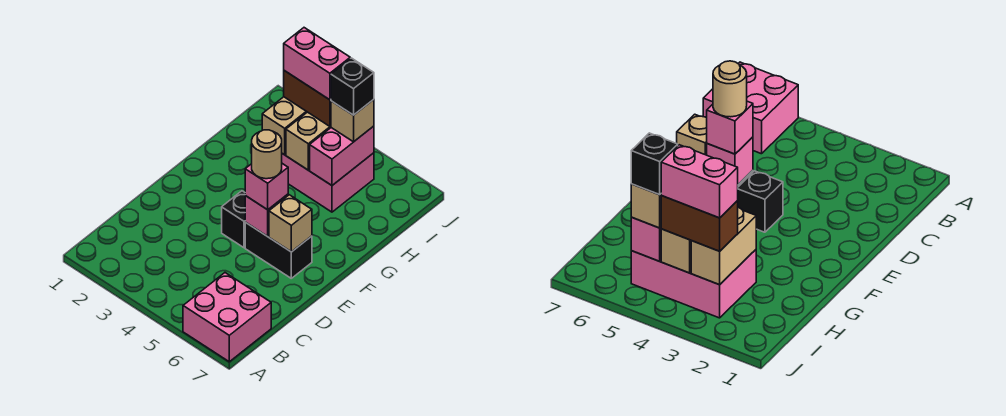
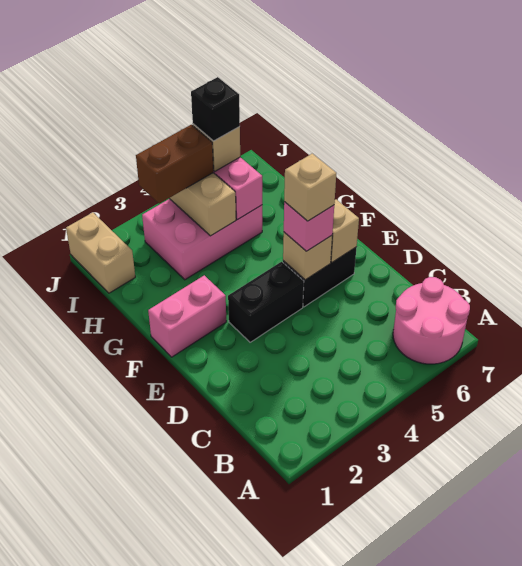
pink 2x2 brick [183,273,271,362] -> pink 2x2 round brick [393,277,470,364]
black 1x1 brick [222,191,245,248] -> black 1x2 brick [228,262,304,342]
pink 1x1 brick [245,194,288,236] -> tan 1x1 brick [283,232,332,280]
tan 1x1 round brick [252,130,282,179] -> tan 1x1 brick [284,154,336,221]
tan 1x2 brick [262,97,307,155] -> tan 1x2 brick moved to [66,212,135,293]
pink 1x2 brick [284,28,350,100] -> pink 1x2 brick moved to [148,275,226,357]

